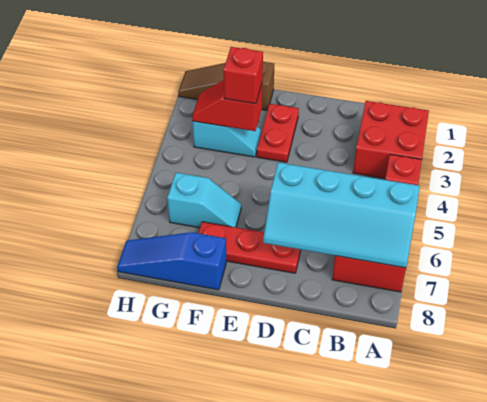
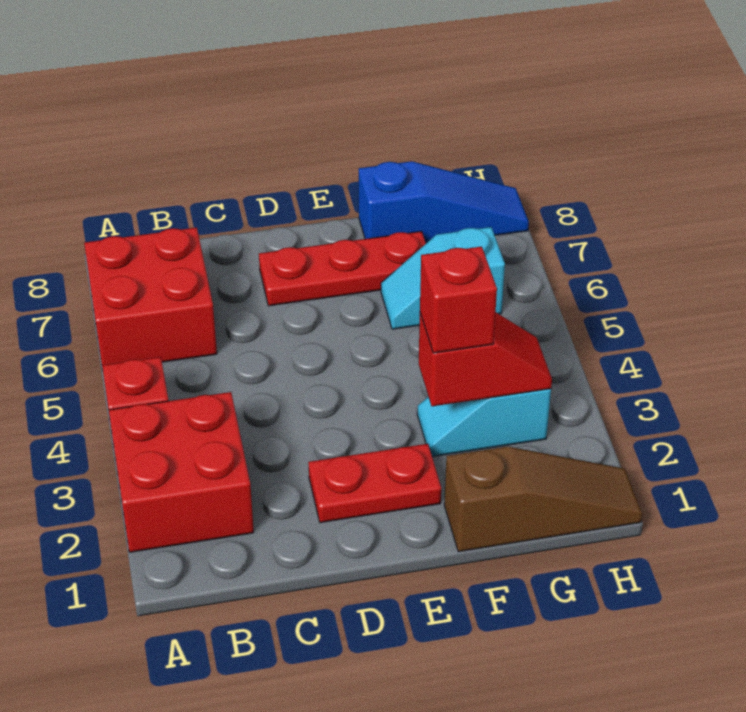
cyan 2x4 slope [263,163,420,268] -> none
red 1x2 plate [257,104,299,162] -> red 1x2 plate turned to [308,444,441,523]

